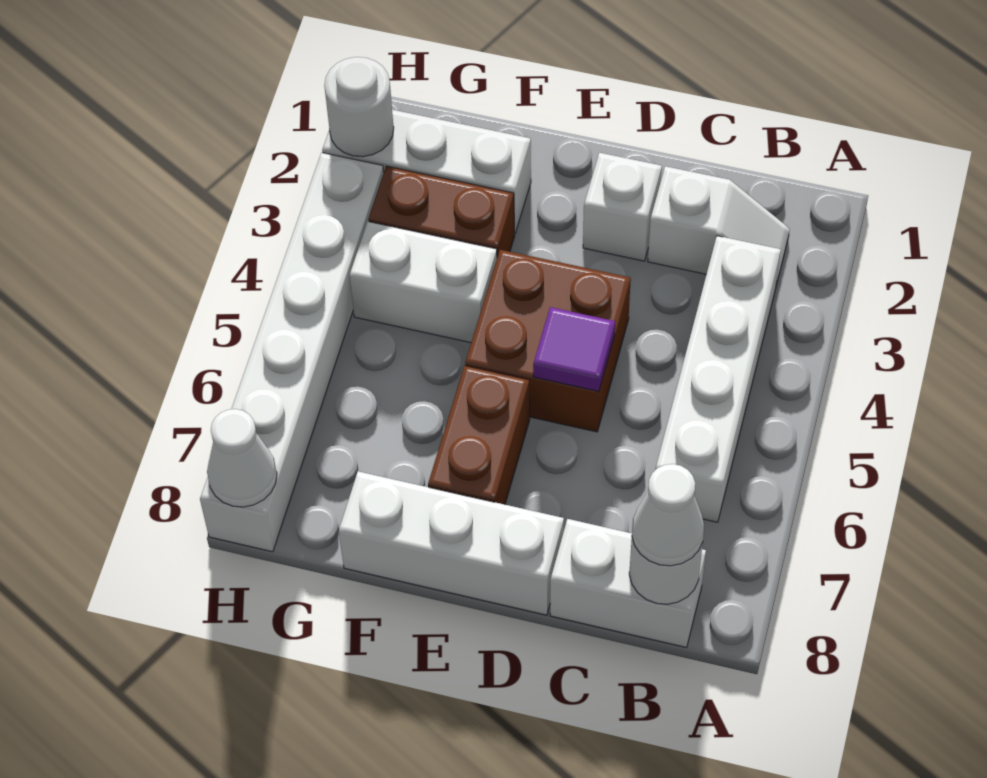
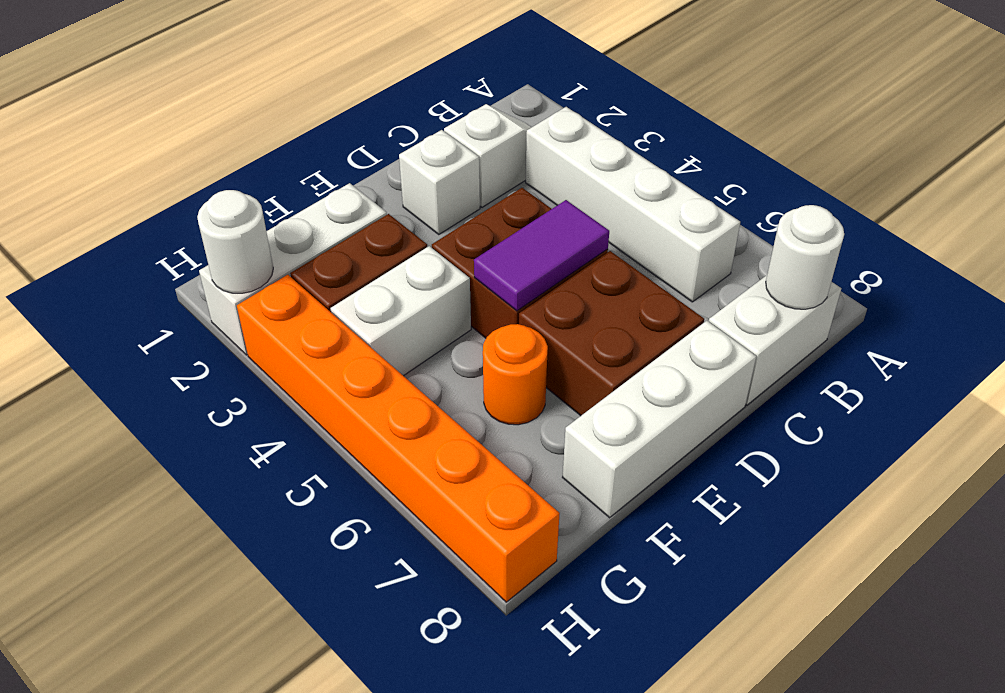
white 1x1 cone [632,464,704,566] -> none
purple 1x1 tile [533,307,615,391] -> purple 1x2 tile [474,200,609,311]
brown 1x2 brick [428,366,530,505] -> brown 2x2 brick [519,251,704,416]
none -> orange 1x1 round brick [483,324,548,425]
white 1x6 brick [200,153,384,552] -> orange 1x6 brick [237,275,560,602]
white 1x1 cone [207,409,277,507] -> none

